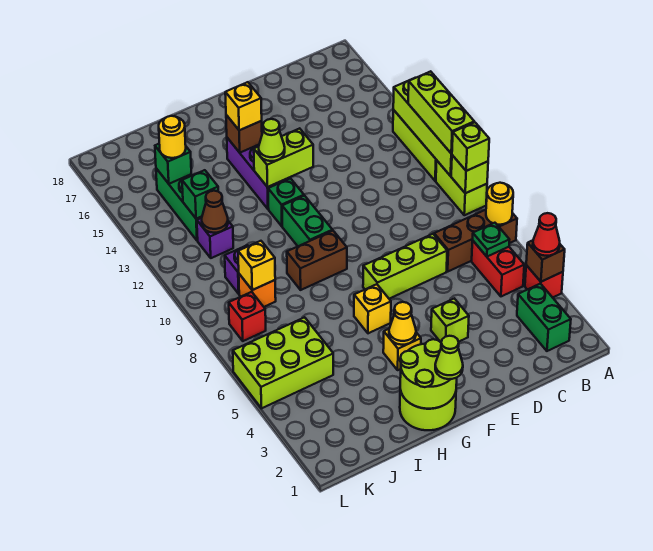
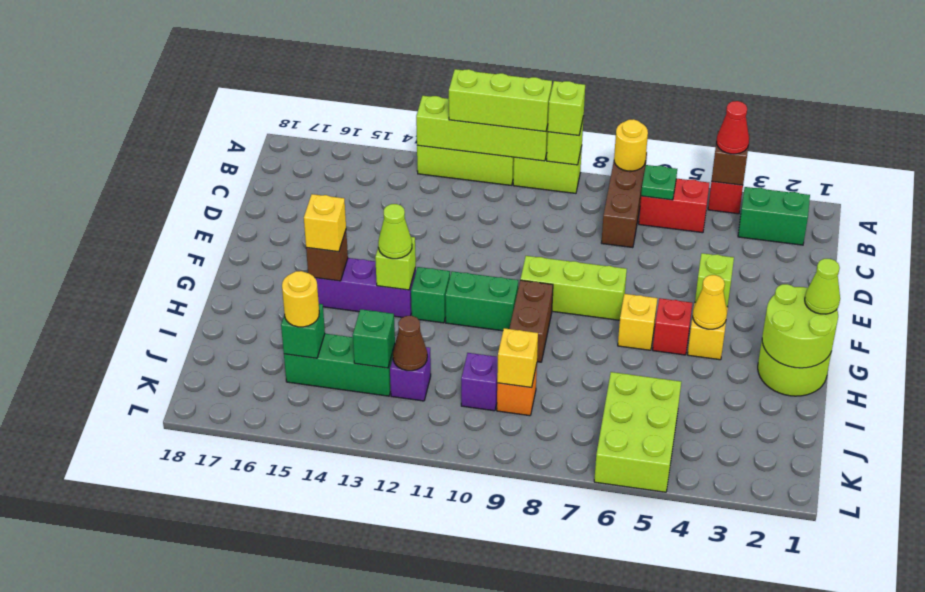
lime 1x3 brick [363,234,447,299] -> lime 1x3 brick turned to [520,256,627,320]
lime 1x2 brick [254,128,313,187] -> lime 1x1 brick [375,237,416,290]
red 1x1 brick [229,292,266,341] -> red 1x1 brick moved to [653,298,692,355]

